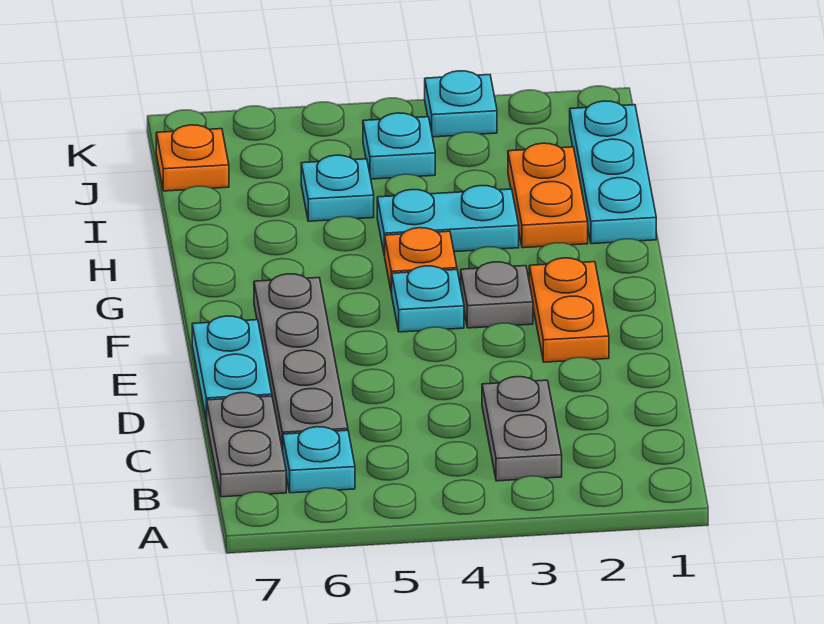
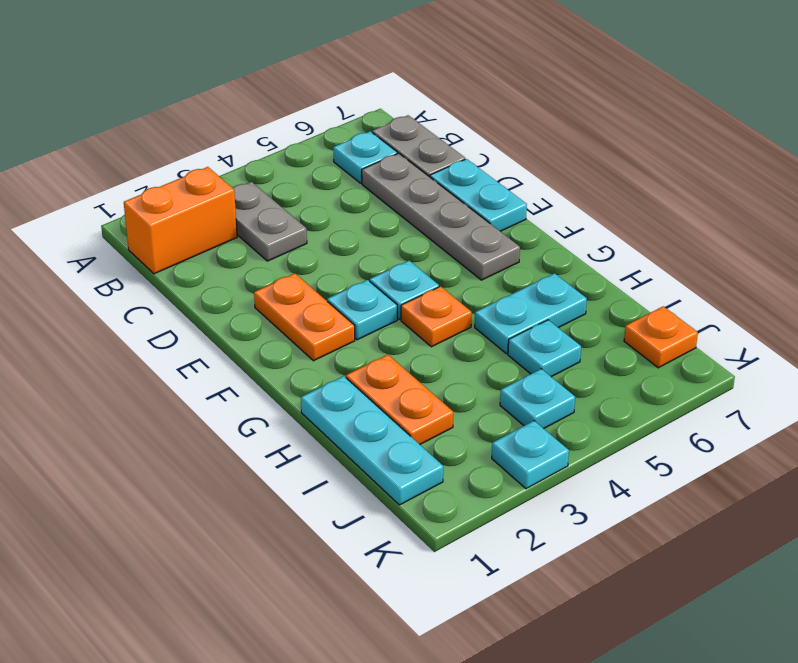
none -> orange 1x2 brick [124,167,237,274]
grey 1x1 plate [461,262,533,328] -> cyan 1x1 plate [327,280,397,340]
cyan 1x2 plate [377,186,519,255] -> cyan 1x2 plate moved to [475,273,587,354]

